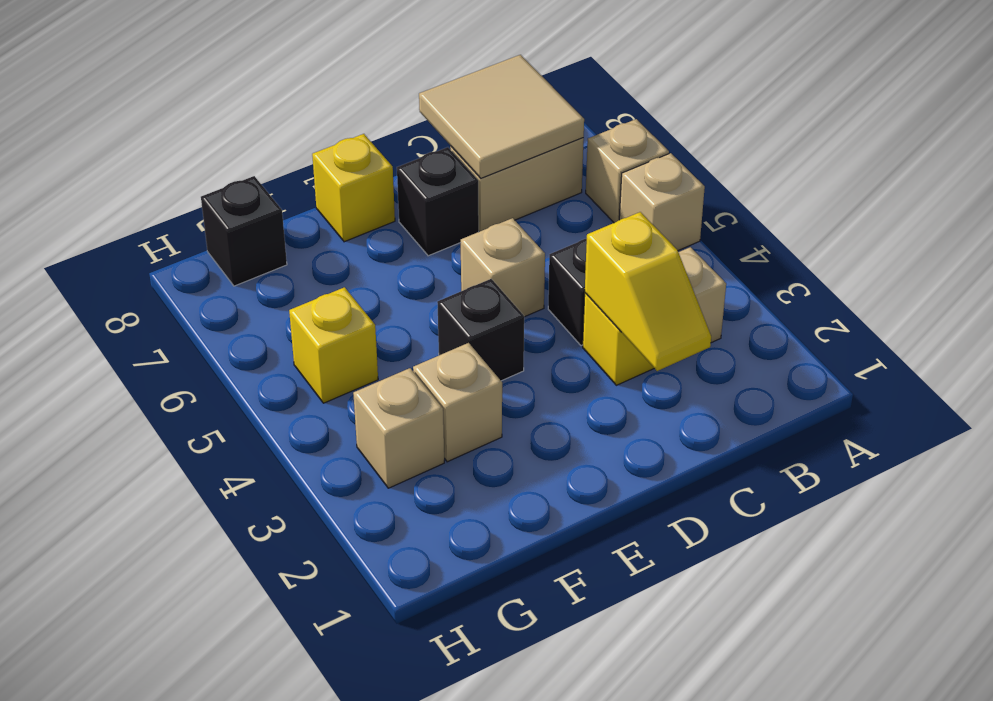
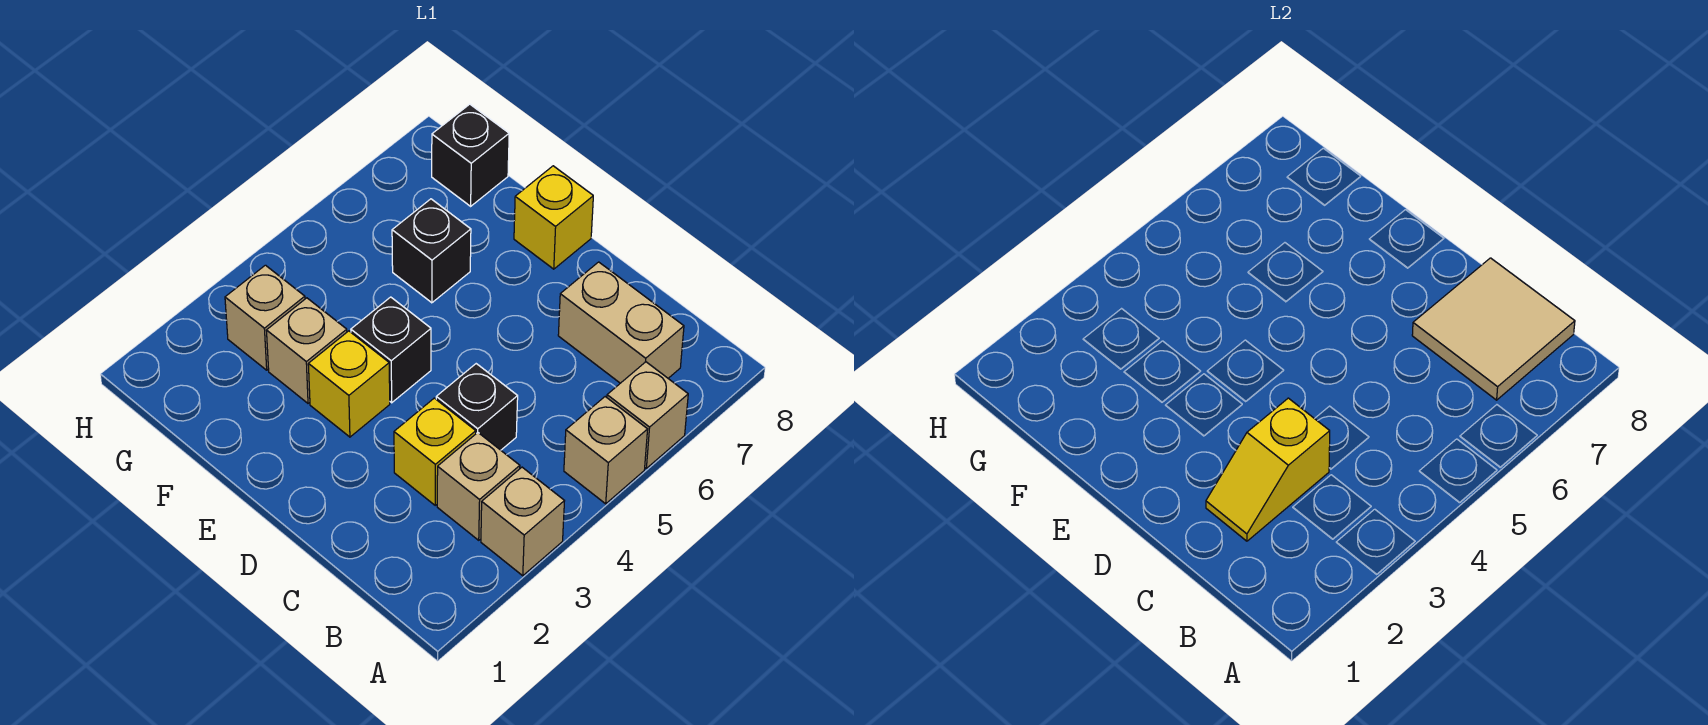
tan 1x1 brick [461,218,545,317] -> tan 1x1 brick moved to [481,467,564,576]
black 1x1 brick [397,147,479,256] -> black 1x1 brick moved to [392,199,471,303]
yellow 1x1 brick [289,287,378,403] -> yellow 1x1 brick moved to [308,331,390,437]

